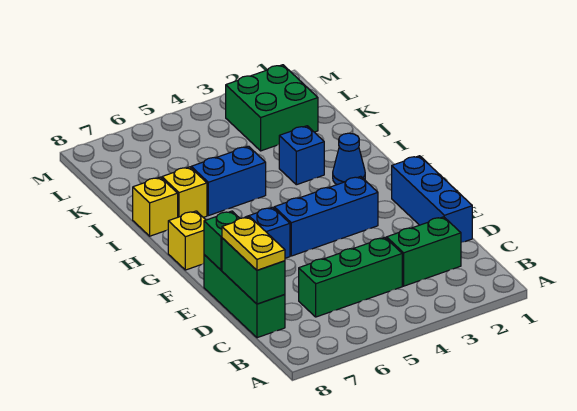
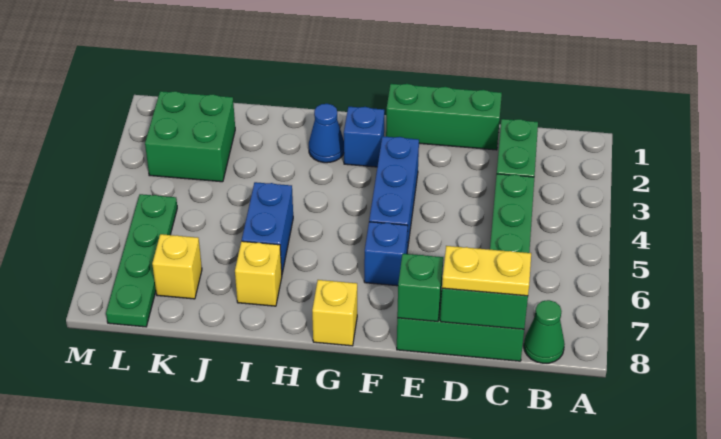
none -> green 1x1 cone [524,300,565,363]
blue 1x3 brick [392,156,472,243] -> green 1x3 brick [386,84,502,150]
blue 1x1 brick [279,126,324,185] -> blue 1x1 brick moved to [344,107,384,167]
yellow 1x1 brick [133,177,178,236] -> yellow 1x1 brick moved to [152,234,202,299]
none -> green 1x4 plate [106,194,177,327]

